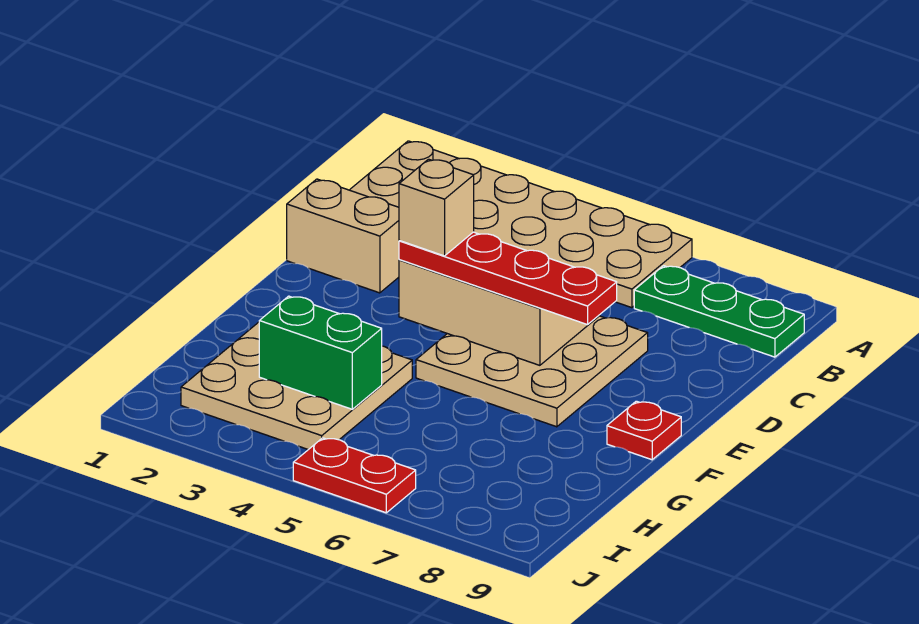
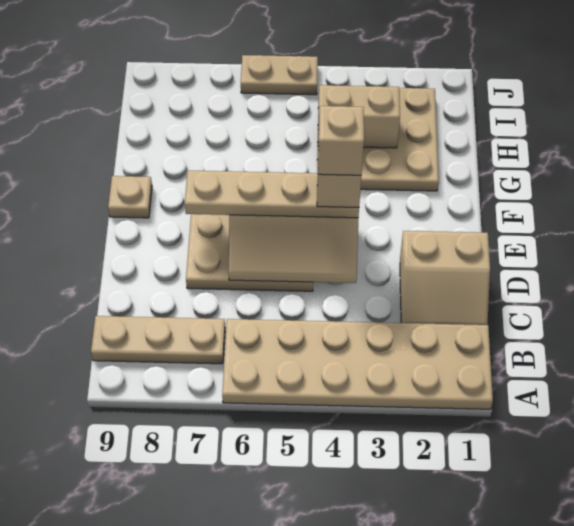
green 1x3 plate [634,266,804,357] -> tan 1x3 plate [91,316,225,364]
red 1x4 plate [399,232,617,325] -> tan 1x4 plate [185,171,359,218]
none -> tan 1x1 brick [318,106,364,175]
red 1x1 plate [607,401,681,460] -> tan 1x1 plate [108,176,152,218]
green 1x2 brick [259,296,382,409] -> tan 1x2 brick [318,85,400,148]
red 1x2 plate [293,438,416,513] -> tan 1x2 plate [241,55,318,95]

